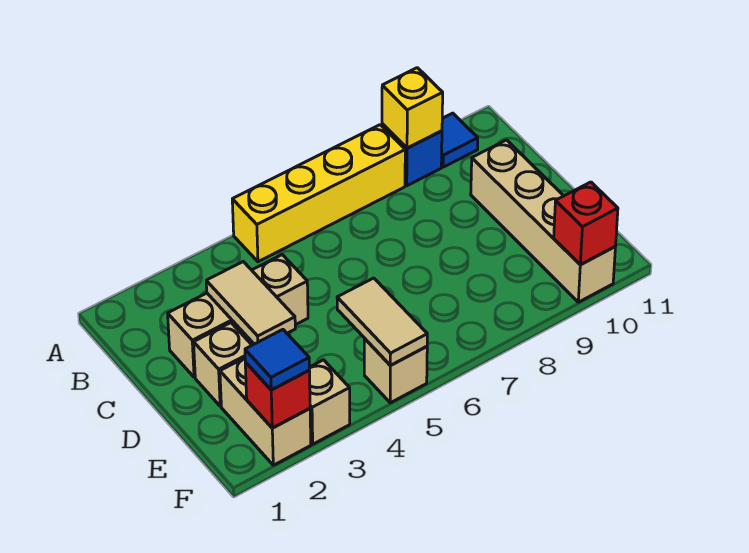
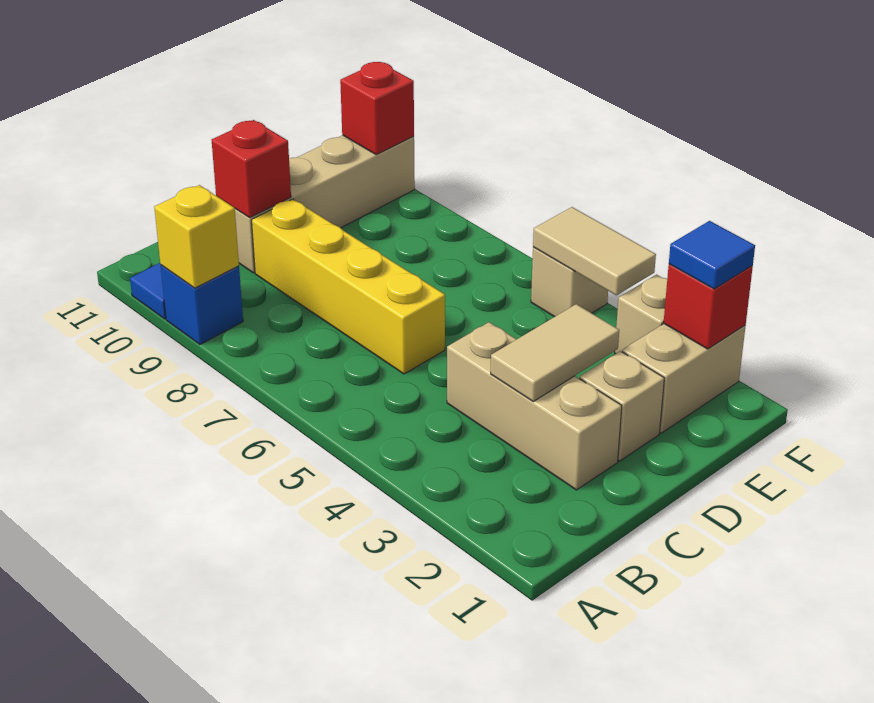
yellow 1x4 brick [232,125,405,262] -> yellow 1x4 brick moved to [252,199,445,374]
none -> red 1x1 brick [212,120,291,217]
tan 1x2 tile [337,278,427,365] -> tan 1x2 tile turned to [533,207,656,295]

